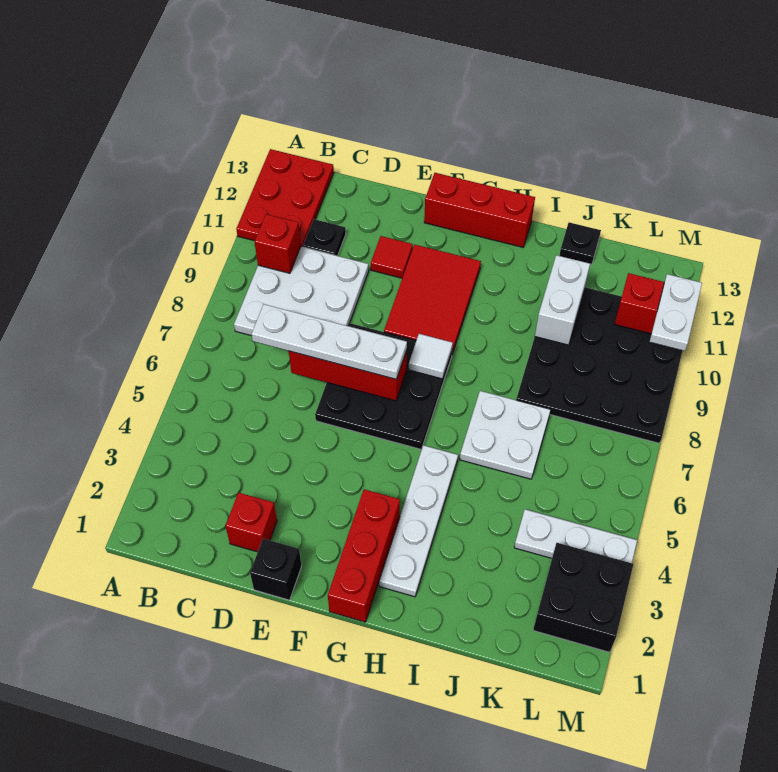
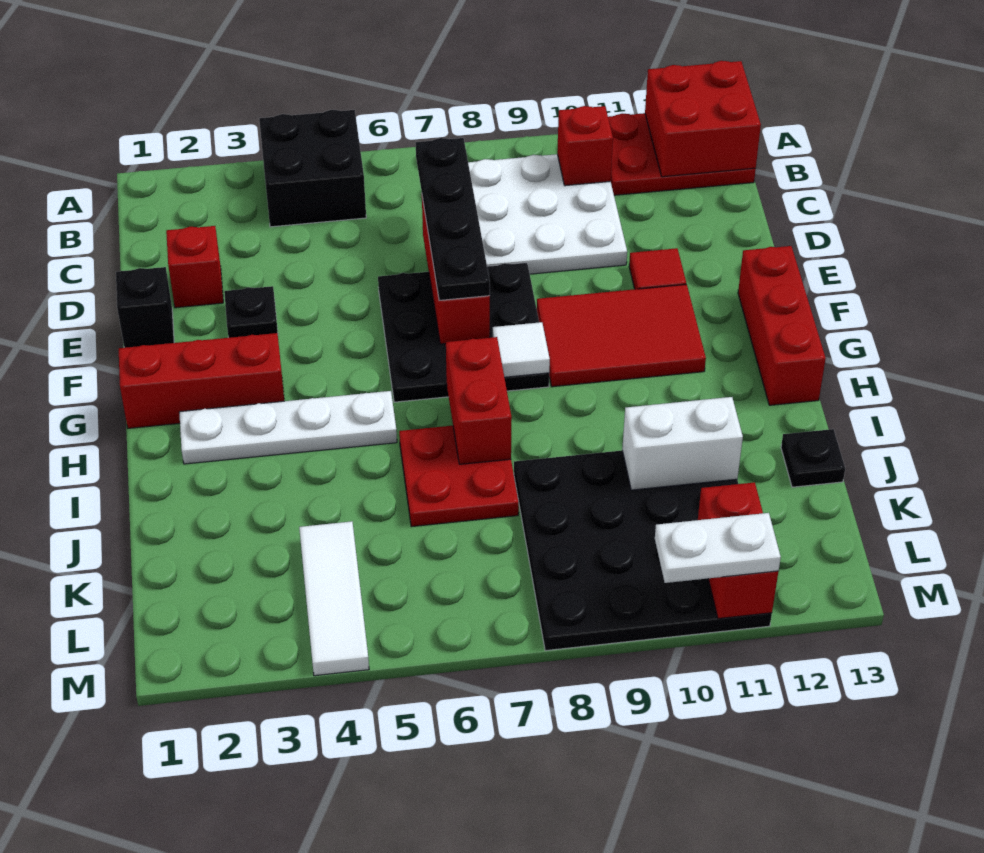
none -> red 2x2 brick [645,61,761,177]
white 1x4 plate [252,304,407,379] -> black 1x4 plate [416,138,490,300]
black 1x1 plate [303,219,346,256] -> black 1x1 plate moved to [224,286,278,338]
none -> red 1x2 brick [446,337,512,464]
white 2x2 plate [460,391,550,479] -> red 2x2 plate [399,426,519,527]
white 1x3 plate [514,509,637,563] -> white 1x3 tile [299,521,369,676]
black 2x2 brick [533,543,633,652] -> black 2x2 brick moved to [259,110,366,227]

